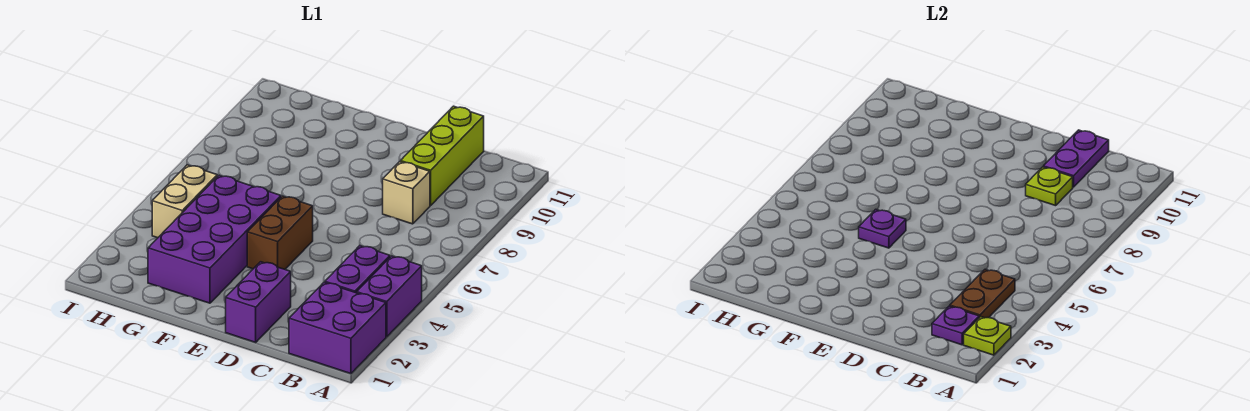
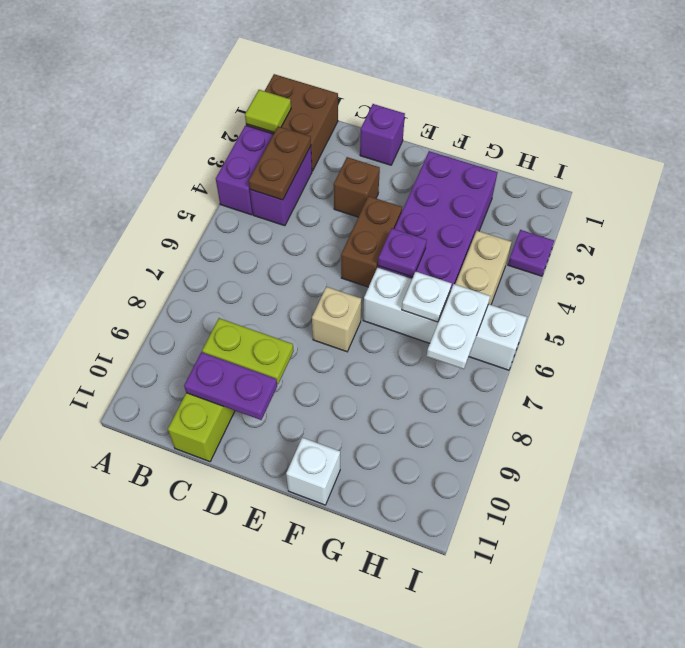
purple 2x2 brick [289,282,386,374] -> brown 2x2 brick [246,74,338,171]
lime 1x1 plate [964,317,1011,355] -> lime 1x1 tile [245,90,291,133]
purple 1x1 plate [932,306,979,345] -> purple 1x1 plate moved to [508,230,554,276]
tan 1x1 brick [383,162,430,224] -> tan 1x1 brick moved to [312,287,361,352]
lime 1x1 plate [1026,167,1073,206] -> lime 1x2 plate [202,318,294,384]
purple 1x2 plate [1043,130,1109,187] -> purple 1x2 plate turned to [184,352,277,420]
purple 1x2 brick [226,262,291,342] -> purple 1x1 brick [360,104,405,165]
none -> brown 1x1 brick [334,157,380,217]
none -> white 1x4 brick [363,268,527,370]
none -> white 1x1 brick [286,438,340,505]
none -> white 1x1 plate [402,272,452,322]
none -> white 1x2 plate [427,284,490,369]

